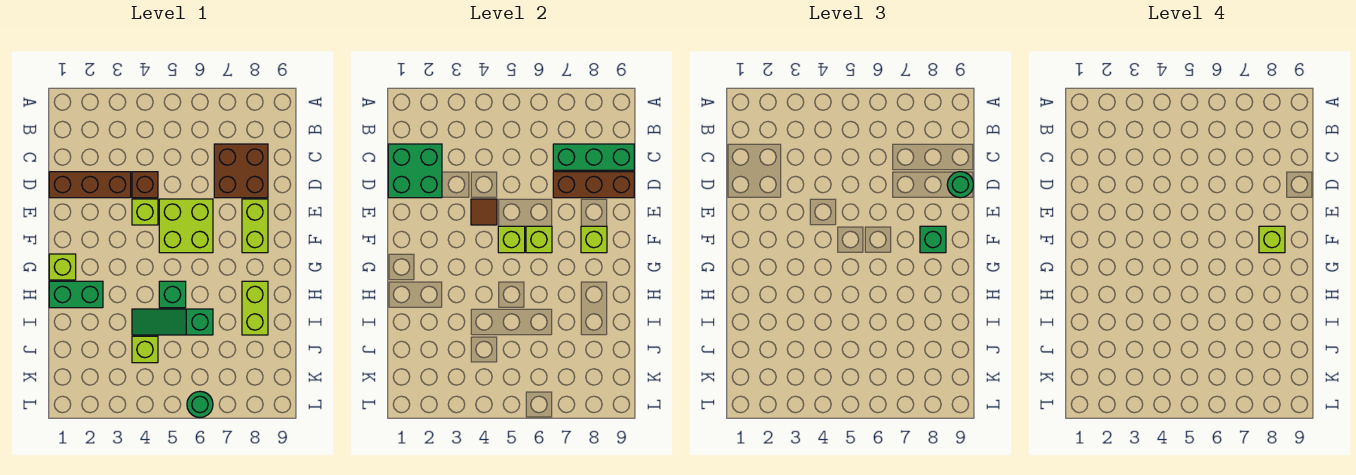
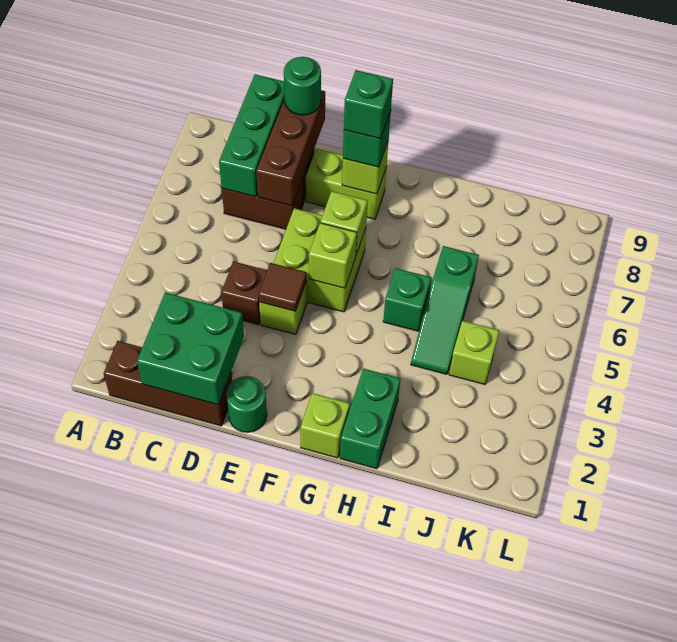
brown 1x3 brick [49,172,131,198] -> brown 1x3 brick turned to [104,341,232,426]
lime 1x1 brick [1259,226,1285,253] -> green 1x1 brick [344,70,393,139]
lime 1x2 brick [242,281,268,335] -> none
green 1x1 round brick [187,391,213,418] -> green 1x1 round brick moved to [226,376,267,432]

